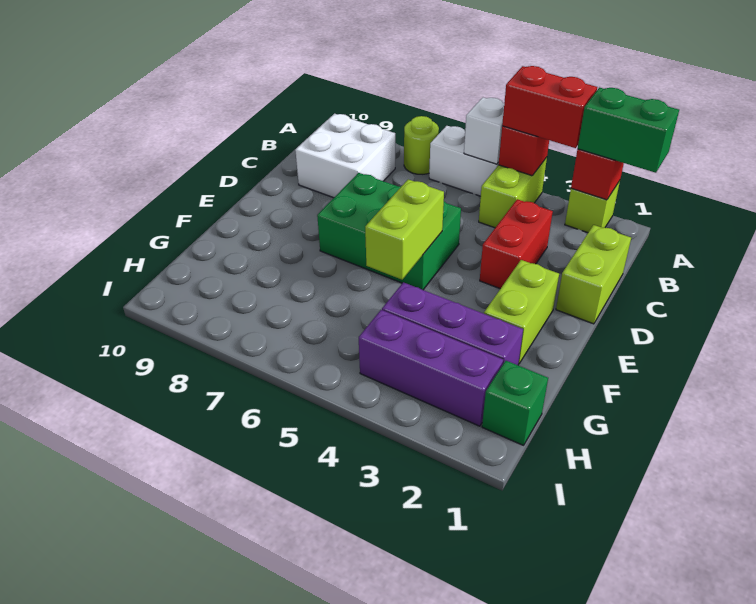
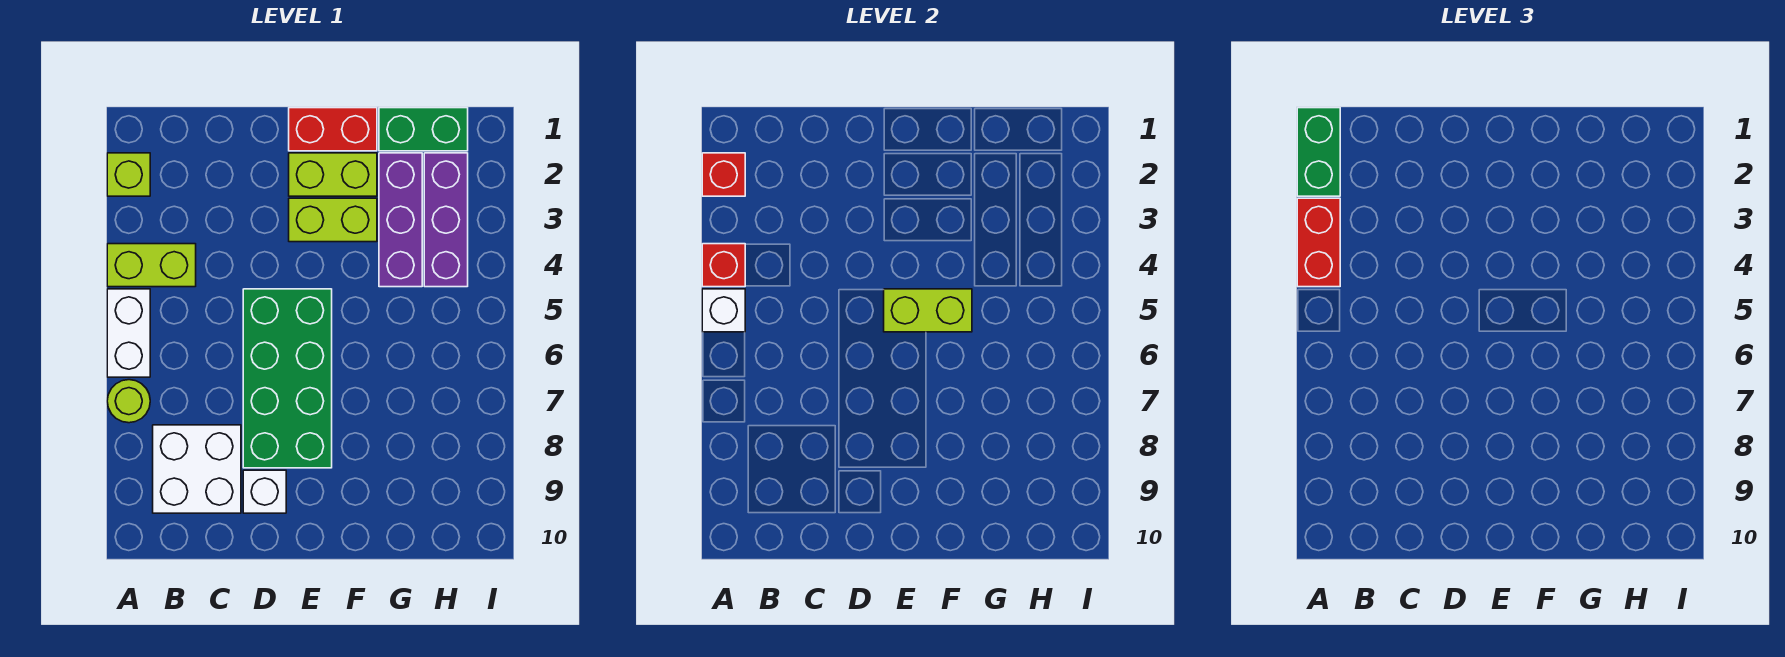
lime 1x2 brick [556,225,631,324] -> lime 1x2 brick moved to [289,198,377,242]
red 1x2 brick [480,199,553,289] -> red 1x2 brick moved to [289,108,377,151]
green 2x3 brick [317,173,461,290] -> green 2x4 brick [243,289,332,468]
none -> white 1x1 brick [243,470,286,513]
green 1x1 brick [482,361,548,445] -> green 1x2 brick [379,108,468,151]

